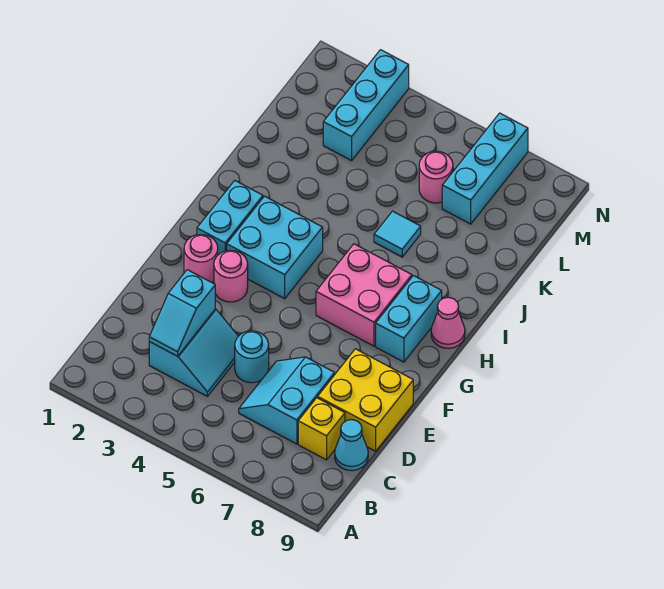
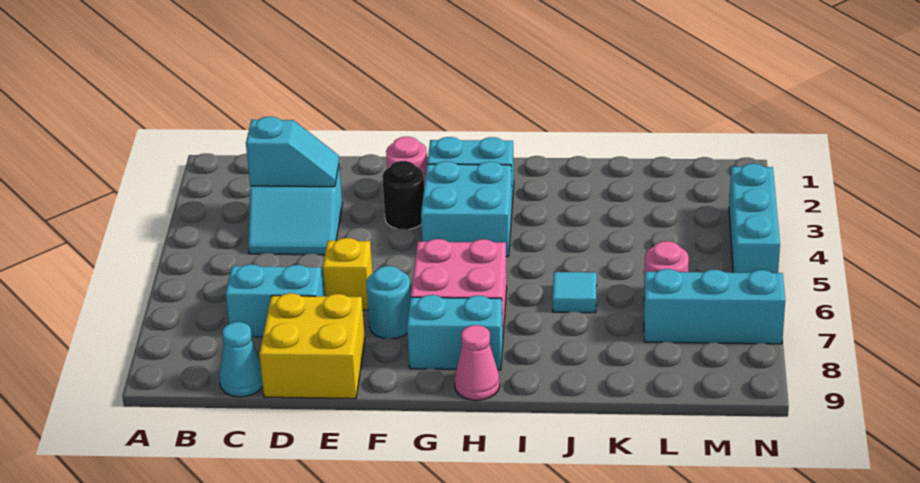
cyan 1x2 slope [149,270,215,356] -> cyan 1x2 slope turned to [246,117,339,187]
yellow 1x1 brick [298,398,345,460] -> yellow 1x1 brick moved to [323,238,372,310]
cyan 1x1 round brick [235,331,269,383] -> cyan 1x1 round brick moved to [366,266,411,339]
pink 1x1 round brick [214,250,248,302] -> black 1x1 round brick [382,161,424,229]
cyan 1x3 brick [323,50,409,161] -> cyan 1x3 brick turned to [729,164,780,273]

